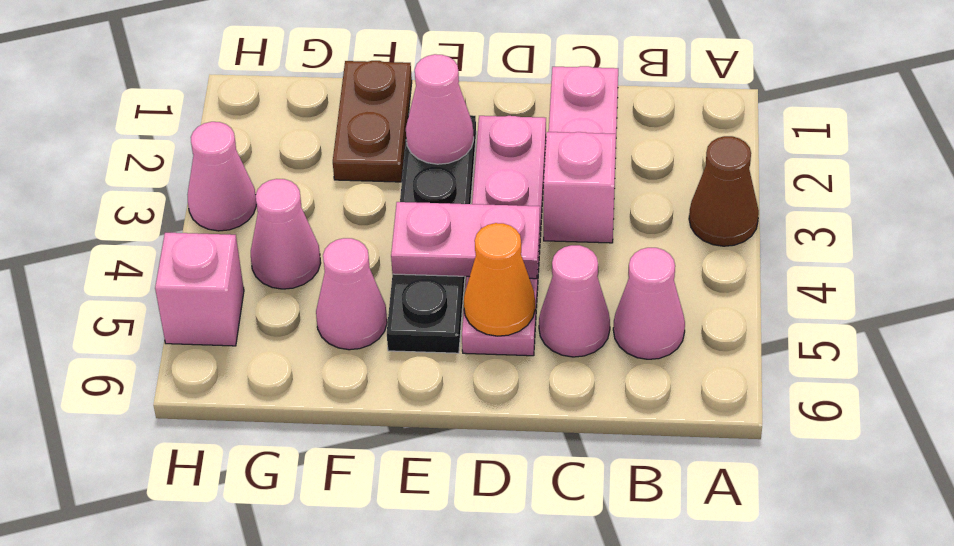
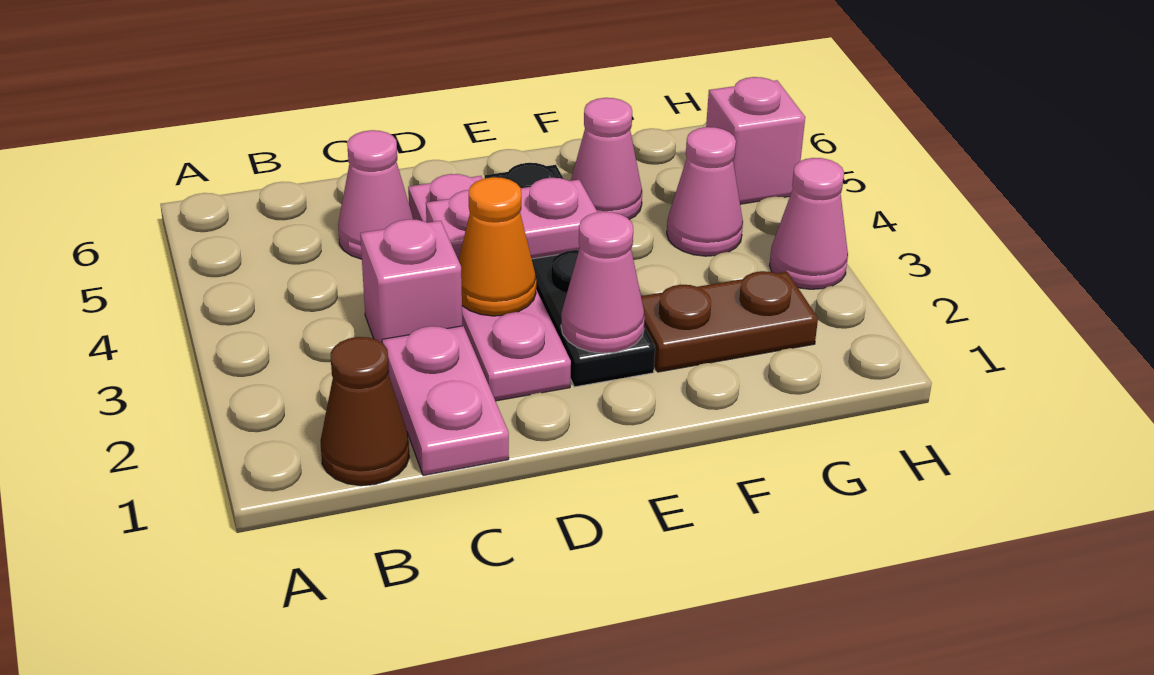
brown 1x1 cone [689,136,759,246] -> brown 1x1 cone moved to [321,337,409,486]
pink 1x1 cone [613,248,685,359] -> none
orange 1x1 cone [464,223,535,336] -> orange 1x1 cone moved to [459,177,536,316]
brown 1x2 plate [333,61,412,182] -> brown 1x2 plate turned to [641,271,818,372]

